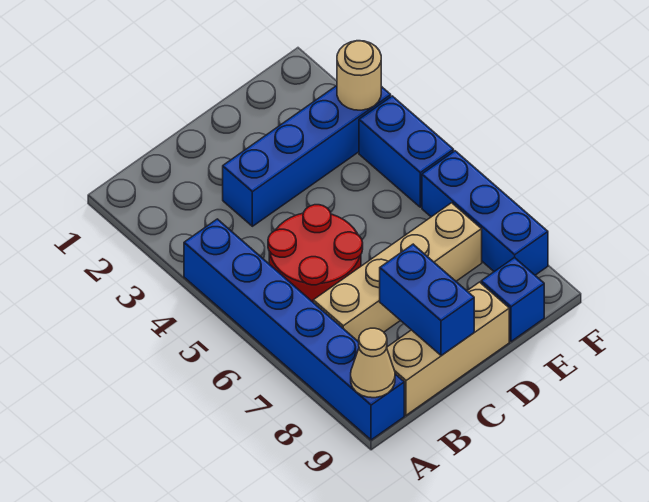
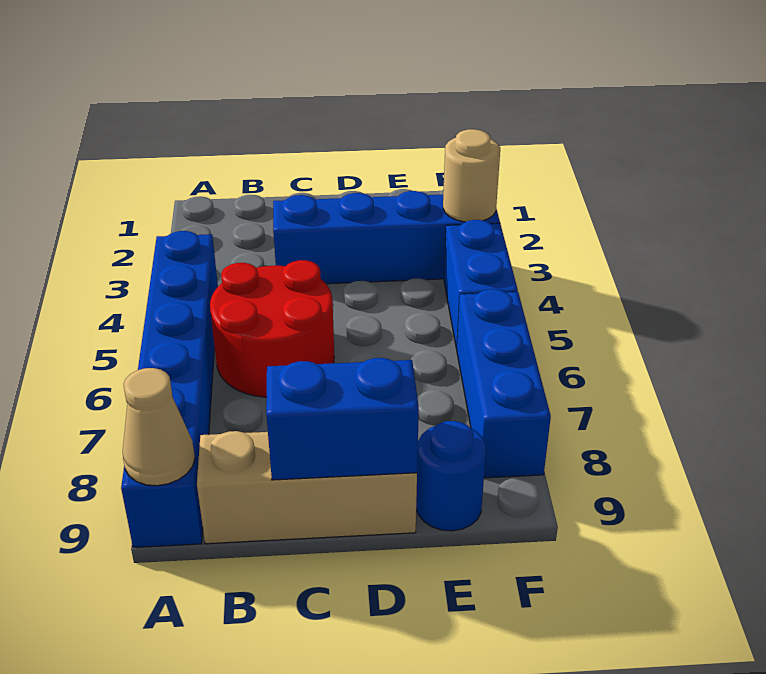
tan 1x4 brick [313,203,482,342] -> none
blue 1x2 brick [380,244,474,356] -> blue 1x2 brick turned to [266,358,419,480]
blue 1x1 brick [481,257,544,341] -> blue 1x1 round brick [416,421,486,531]

